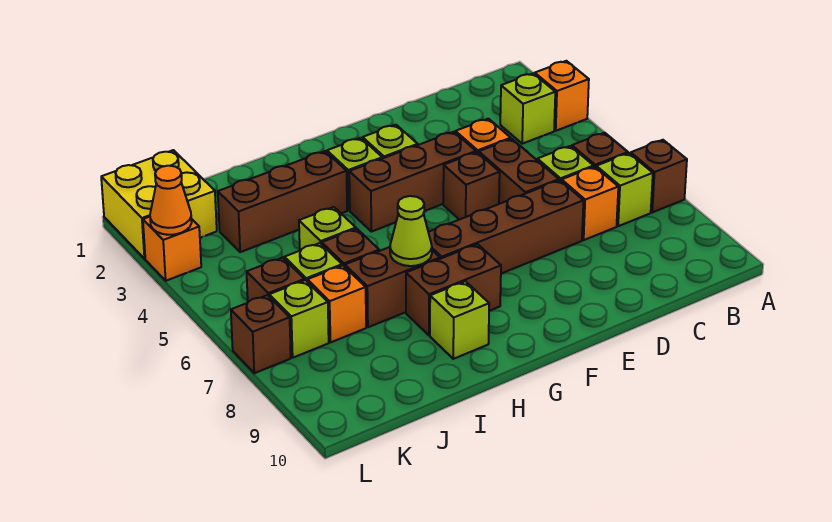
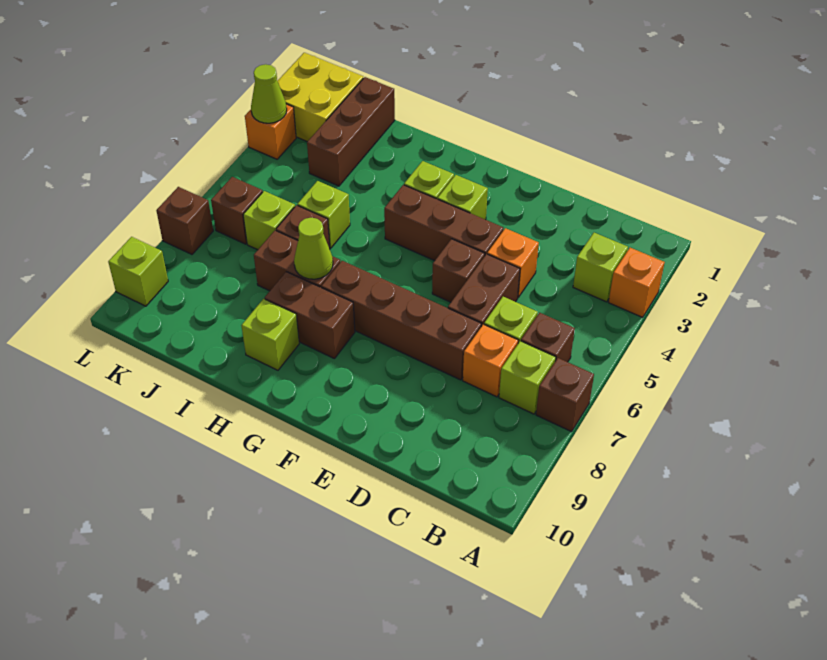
brown 1x3 brick [218,151,347,252] -> brown 1x3 brick turned to [307,77,395,186]
orange 1x1 brick [307,266,366,342] -> none
lime 1x1 brick [269,280,329,358] -> lime 1x1 brick moved to [108,237,168,306]
orange 1x1 cone [150,166,192,235] -> lime 1x1 cone [251,64,287,123]

